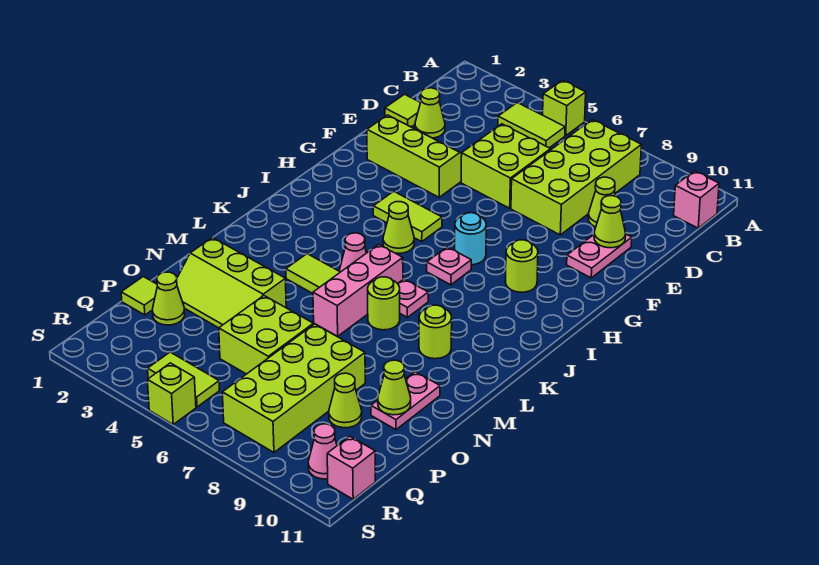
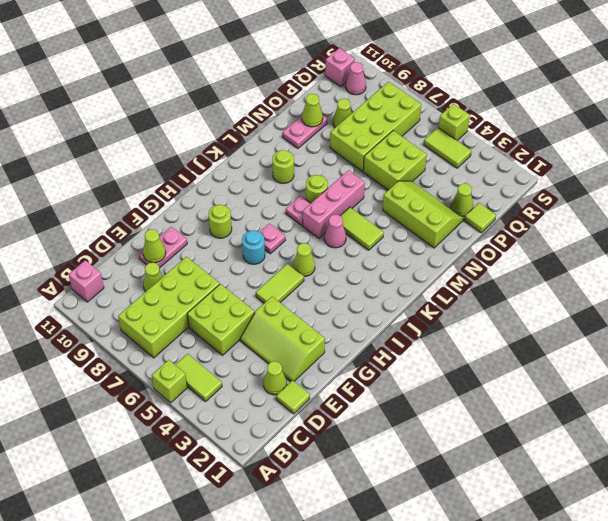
lime 1x2 tile [373,191,442,241] -> lime 1x2 tile turned to [256,264,304,303]

